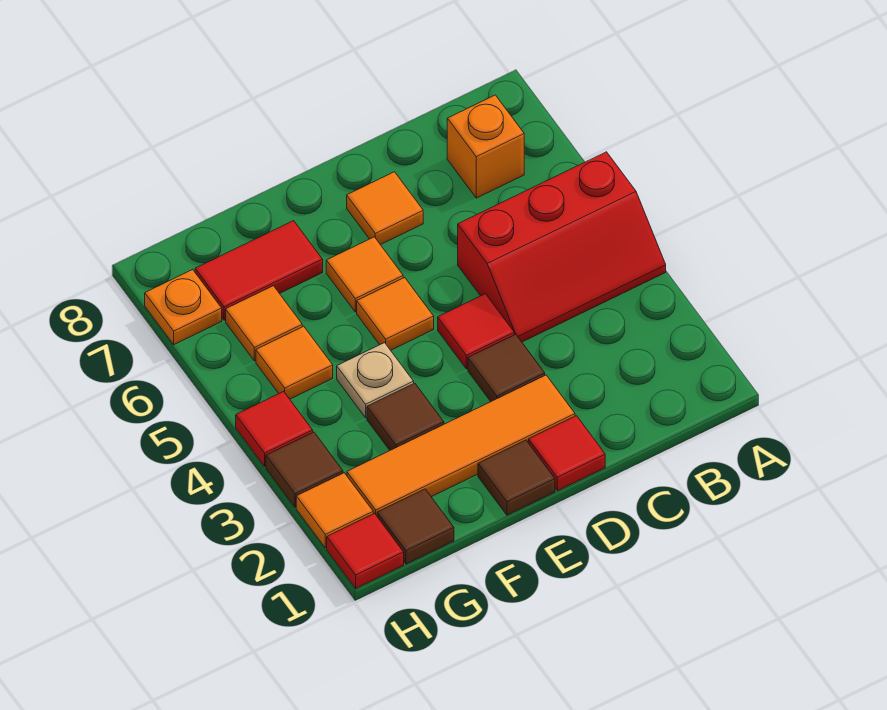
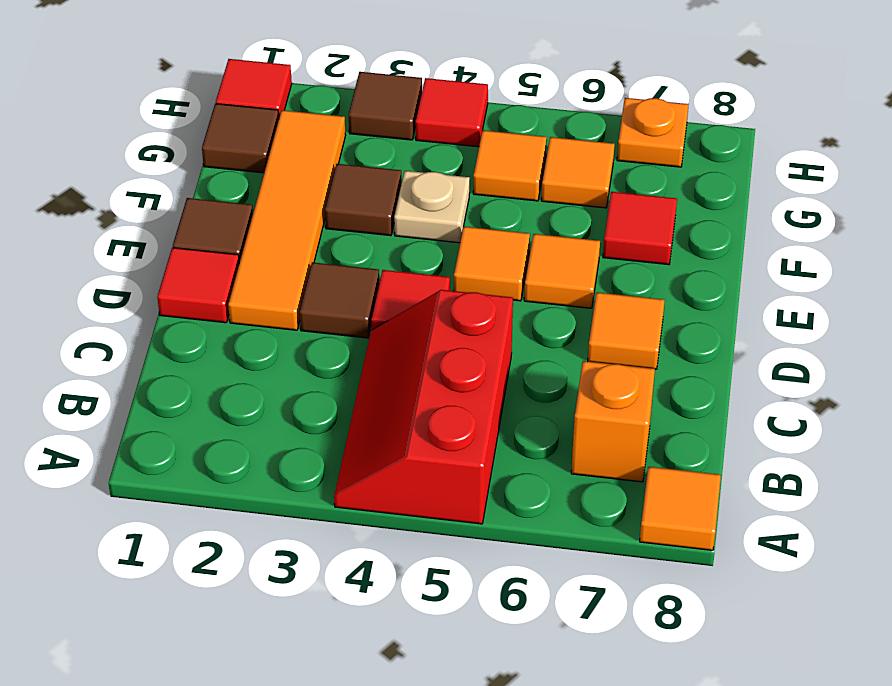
red 1x2 tile [195,221,323,320] -> red 1x1 tile [603,192,677,265]
orange 1x1 tile [296,473,373,548] -> orange 1x1 tile moved to [640,467,721,550]

